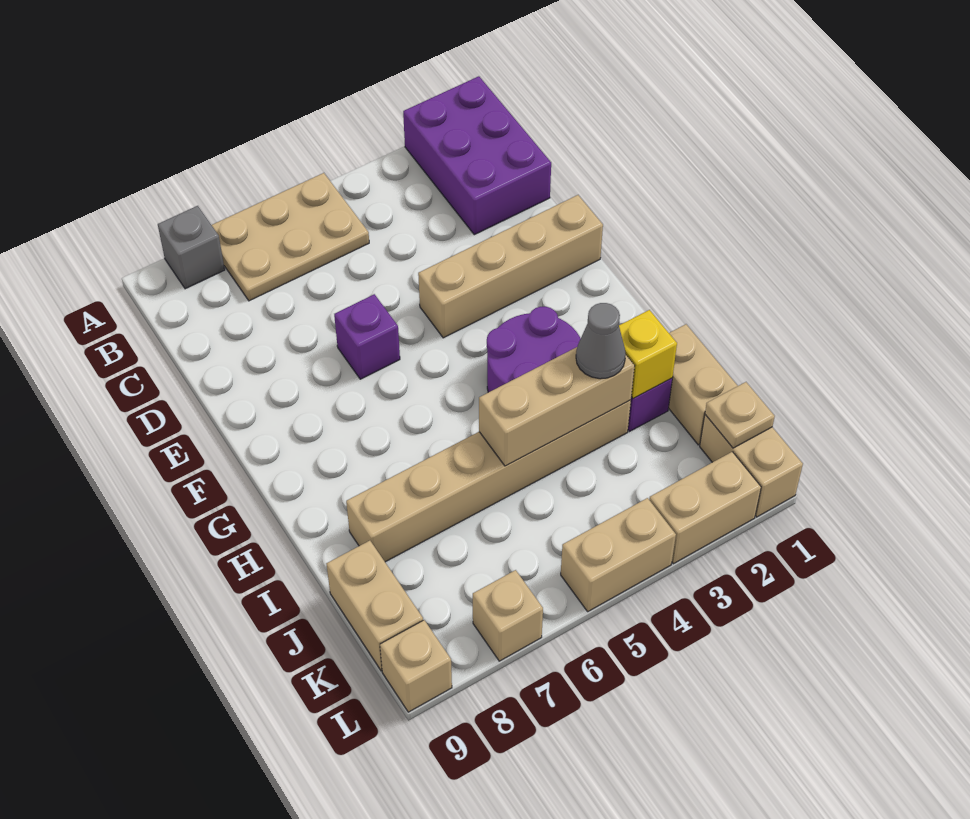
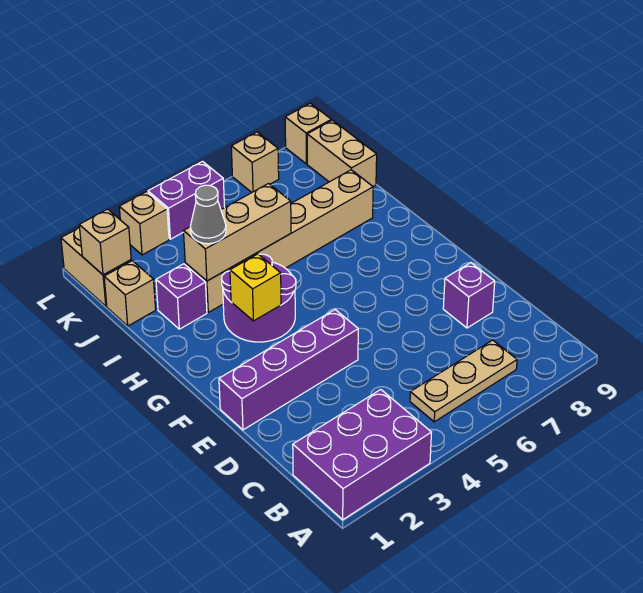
purple 2x3 brick [403,76,551,235] -> purple 2x3 brick turned to [293,390,431,520]
tan 2x3 plate [212,173,369,301] -> tan 1x3 plate [410,340,517,422]
grey 1x1 brick [158,206,225,289] -> none
tan 1x4 brick [418,195,603,338] -> purple 1x4 brick [219,310,358,430]
purple 1x1 brick [334,294,400,379] -> purple 1x1 brick moved to [443,263,495,328]
tan 1x2 brick [669,324,738,445] -> tan 1x1 brick [104,261,156,326]
yellow 1x1 brick [619,310,677,399] -> yellow 1x1 brick moved to [230,254,281,321]
tan 1x1 plate [705,382,775,448] -> tan 1x1 brick [79,209,131,275]
tan 1x2 brick [649,452,761,564] -> tan 1x1 brick [119,192,169,255]
tan 1x2 brick [561,498,676,611] -> purple 1x2 brick [148,162,225,239]

